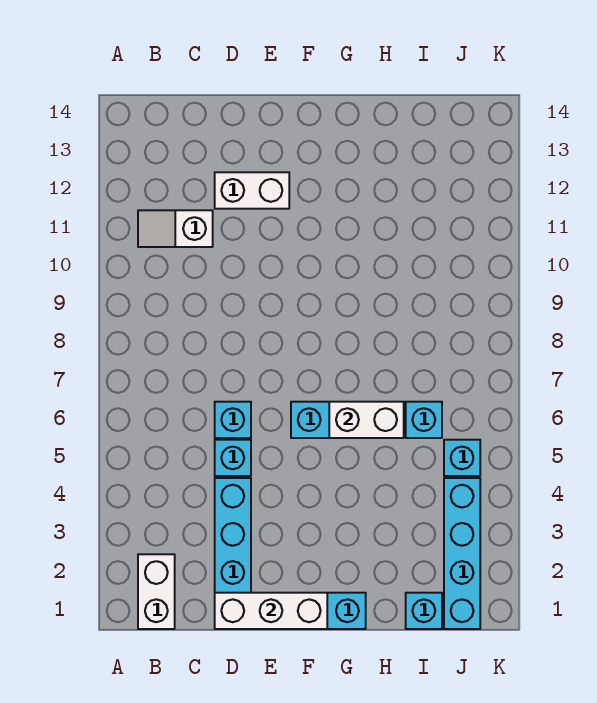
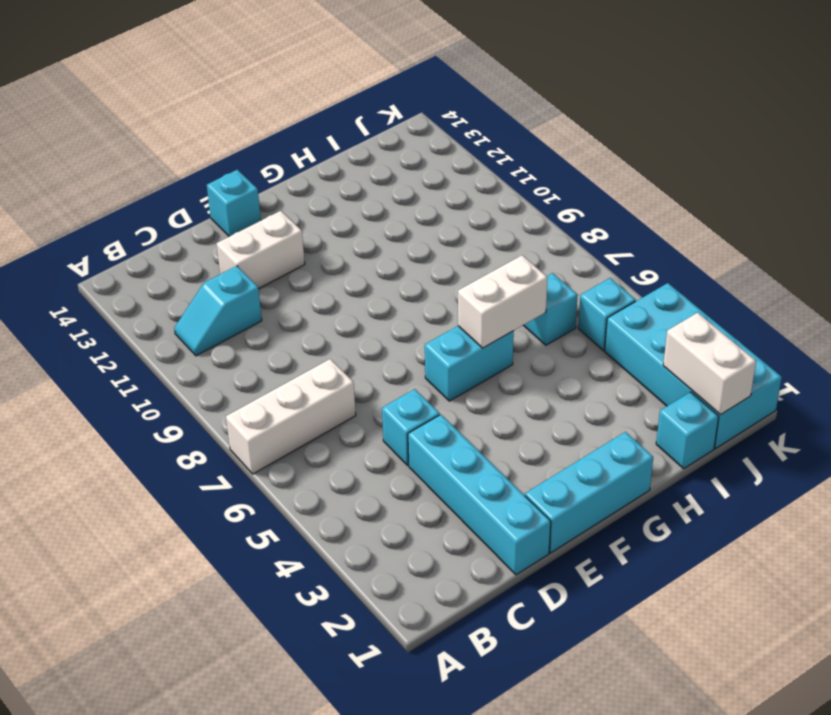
white 1x2 brick [138,554,175,629] -> white 1x2 brick moved to [663,313,756,415]
white 1x2 slope [138,210,213,247] -> cyan 1x2 slope [174,266,262,356]
white 1x3 brick [215,593,327,629] -> white 1x3 brick moved to [226,359,356,474]
cyan 1x1 brick [215,402,251,438] -> cyan 1x1 brick moved to [207,170,261,237]
cyan 1x4 brick [444,478,480,629] -> cyan 2x4 brick [605,283,782,449]

